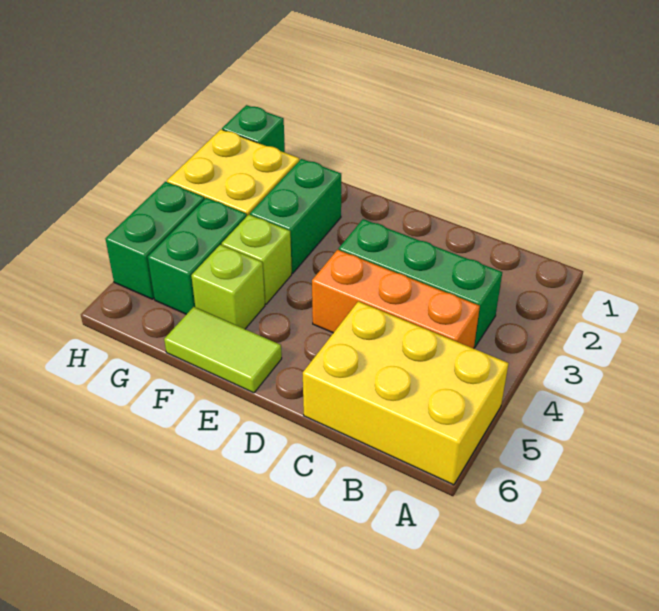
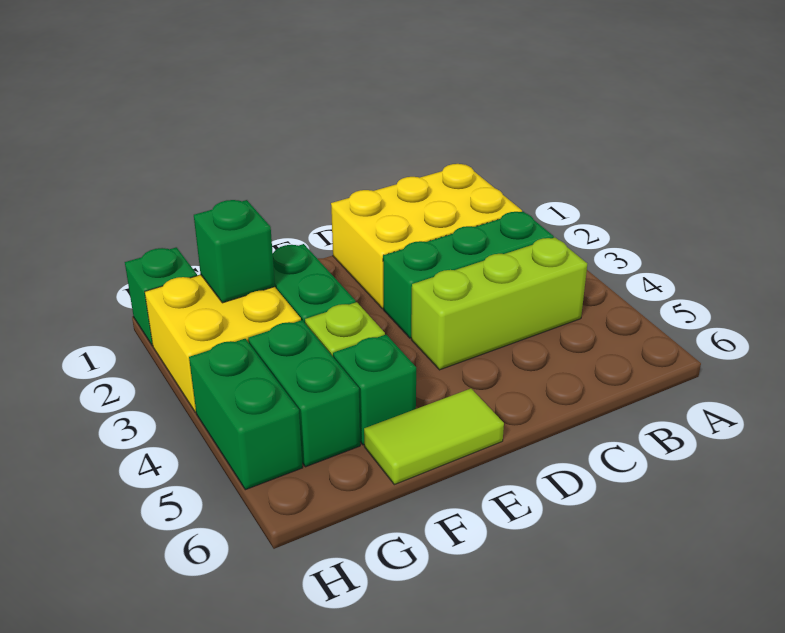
yellow 2x3 brick [303,301,509,485] -> yellow 2x3 brick moved to [331,164,522,309]
orange 1x3 brick [312,250,480,349] -> lime 1x3 brick [411,238,587,370]
lime 1x1 brick [191,245,265,329] -> green 1x1 brick [333,335,416,445]
none -> green 1x1 brick [194,200,275,303]

